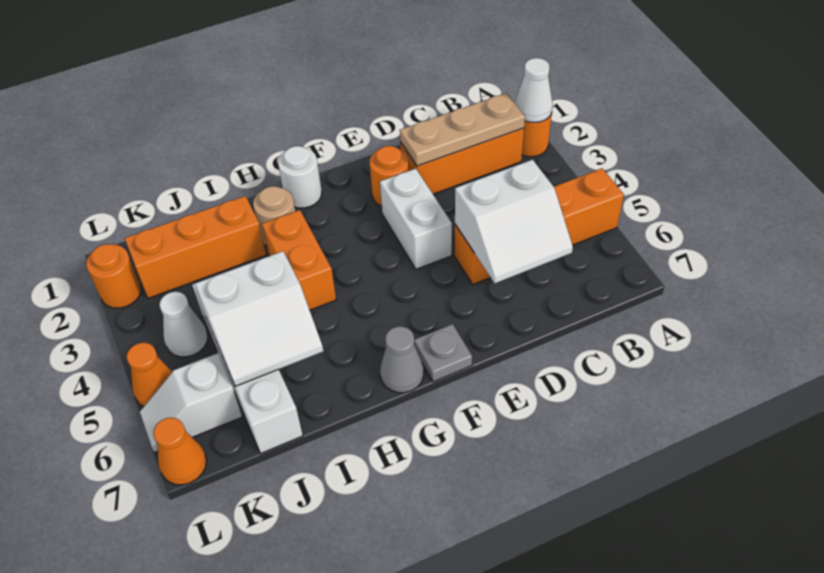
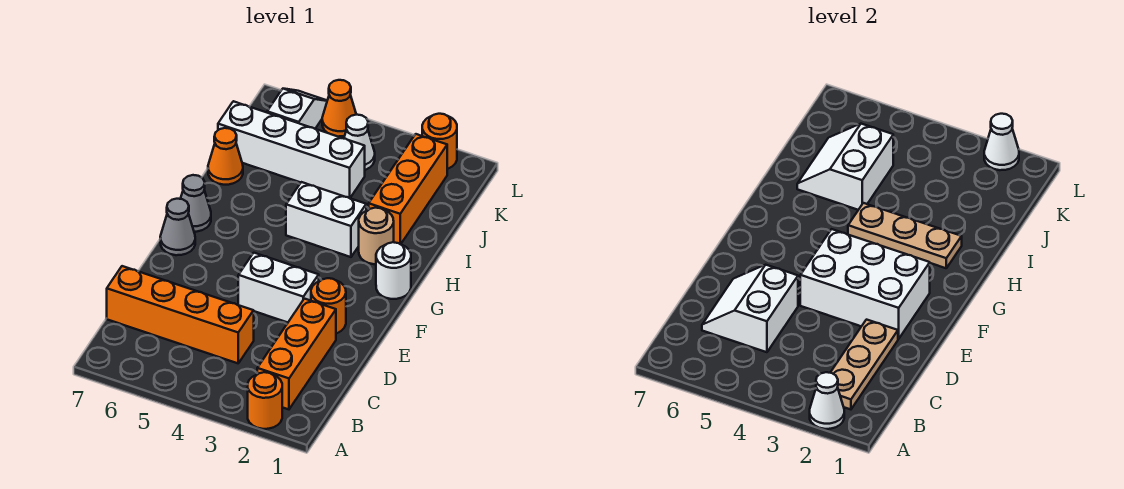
orange 1x4 brick [454,168,624,284] -> orange 1x4 brick turned to [107,266,254,363]
none -> white 2x3 brick [800,229,930,339]
grey 1x1 plate [414,324,472,382] -> grey 1x1 cone [160,199,195,255]
none -> tan 1x3 plate [848,203,962,268]
orange 1x2 brick [262,210,336,310] -> white 1x2 brick [286,182,366,257]
none -> white 1x1 cone [984,114,1019,170]
orange 1x1 cone [153,418,206,485] -> orange 1x1 cone moved to [208,128,243,185]

